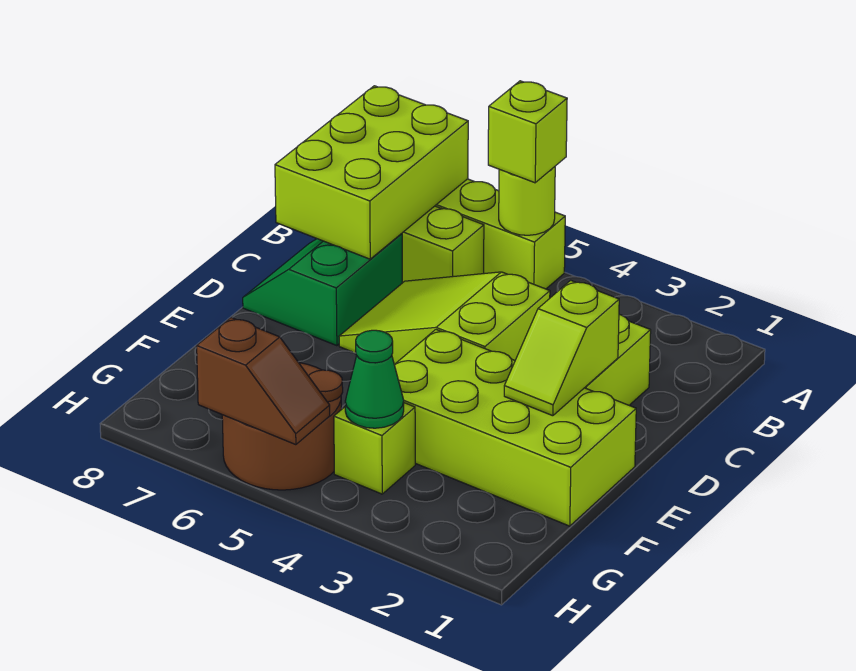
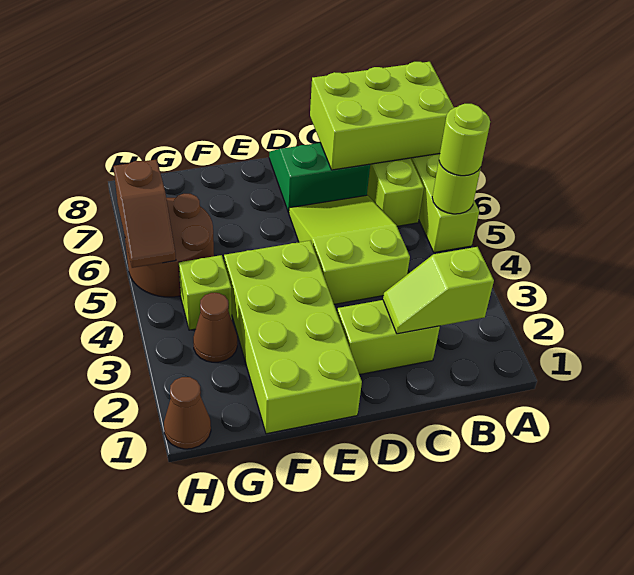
lime 1x1 brick [488,81,567,183] -> lime 1x1 round brick [439,104,490,176]
lime 1x2 slope [504,280,619,416] -> lime 1x2 slope moved to [383,247,494,334]
none -> brown 1x1 cone [193,293,237,362]
green 1x1 cone [345,330,404,428] -> none
none -> brown 1x1 cone [164,377,211,449]

